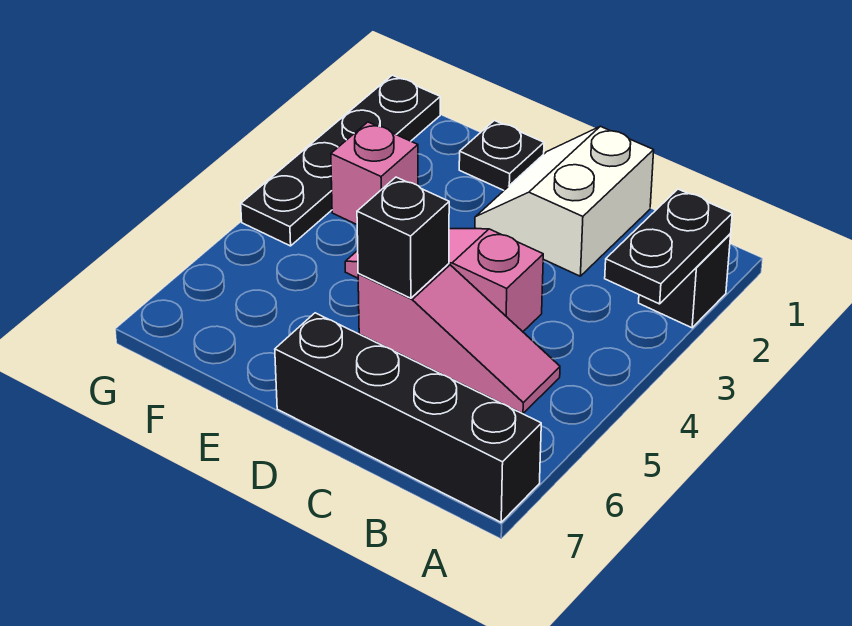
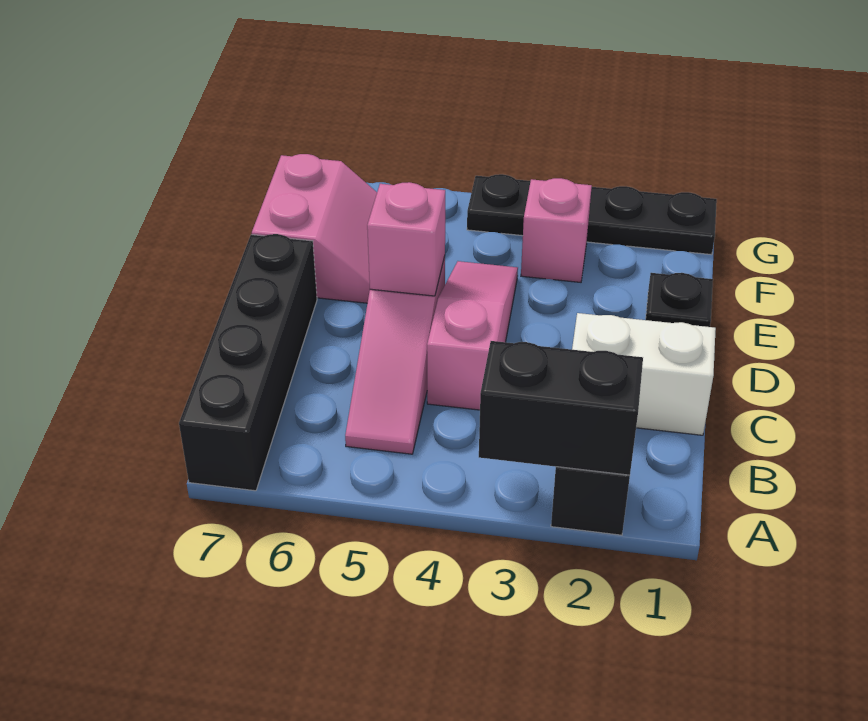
black 1x2 plate [605,189,732,304] -> black 1x2 brick [479,341,643,475]
black 1x1 brick [357,177,449,298] -> pink 1x1 brick [367,182,445,296]
none -> pink 2x2 slope [252,154,377,303]

